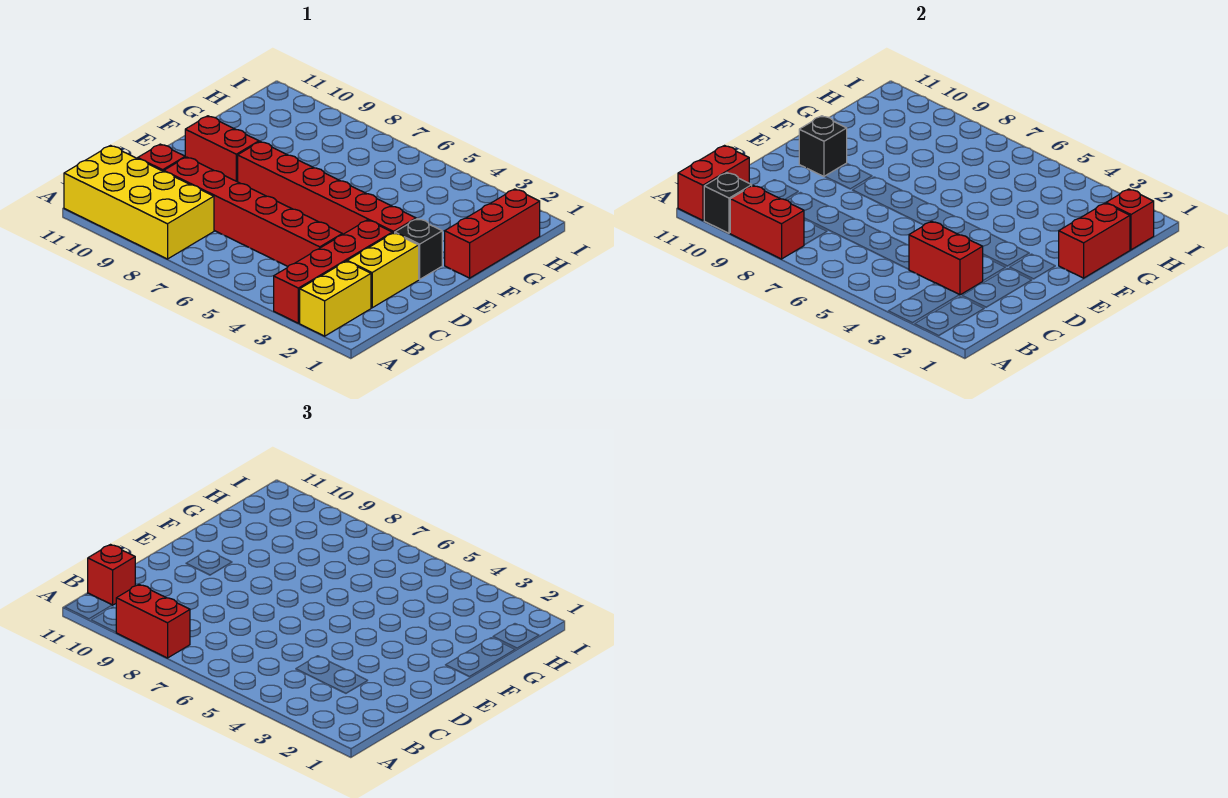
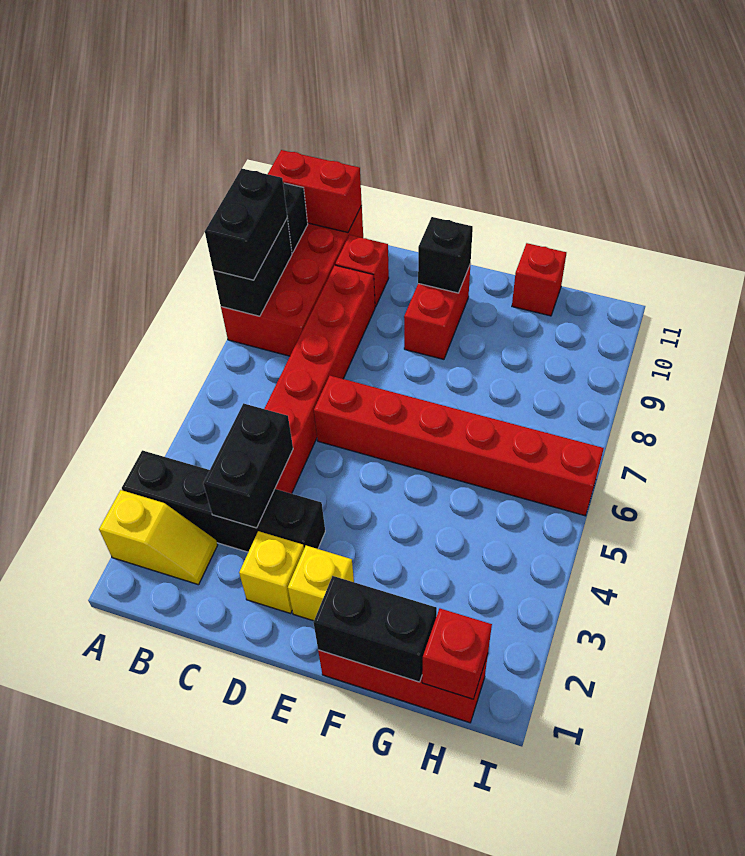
yellow 1x2 brick [300,261,371,336] -> yellow 1x2 slope [99,490,217,585]
red 1x4 brick [274,220,392,323] -> black 1x4 brick [122,450,325,552]
yellow 2x4 brick [64,146,214,259] -> red 2x4 brick [221,206,363,356]
red 1x2 brick [730,186,804,259] -> black 1x2 brick [213,218,292,316]
red 1x2 brick [116,585,190,658] -> black 1x2 brick [205,169,287,280]
red 1x1 brick [88,545,135,605] -> red 1x1 brick moved to [512,243,566,316]
yellow 1x2 brick [347,233,419,308] -> yellow 1x1 brick [239,531,304,613]
red 1x2 brick [909,221,983,295] -> black 1x2 brick [203,403,293,528]
black 1x1 brick [395,219,442,279] -> yellow 1x1 brick [288,546,354,621]
red 1x6 brick [238,142,416,235] -> red 1x6 brick turned to [314,376,604,516]
red 1x2 brick [1059,203,1130,278] -> black 1x2 brick [313,576,437,682]

